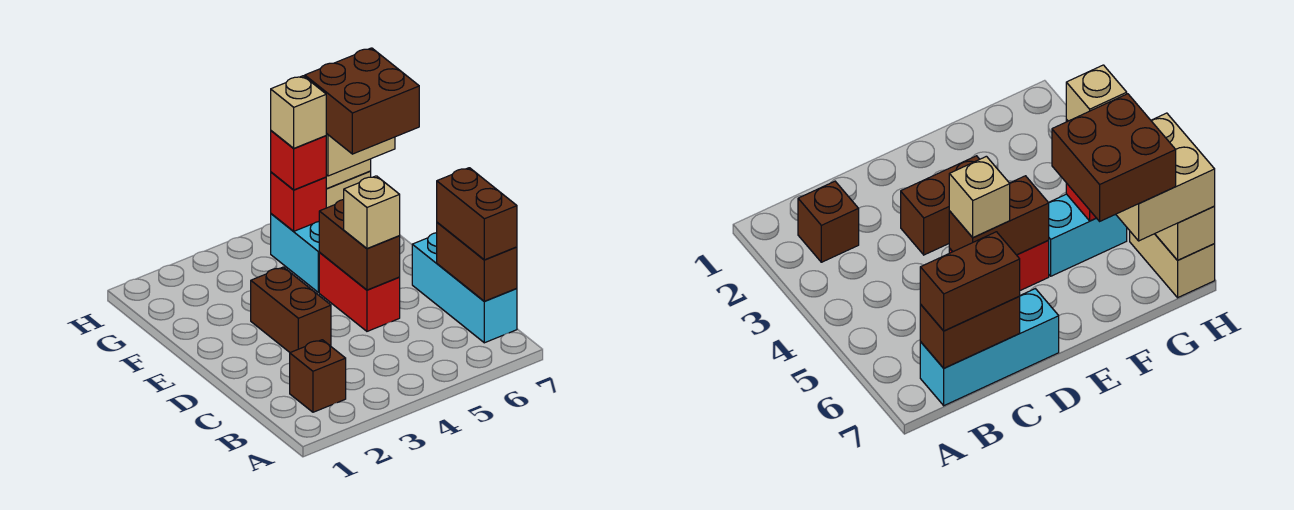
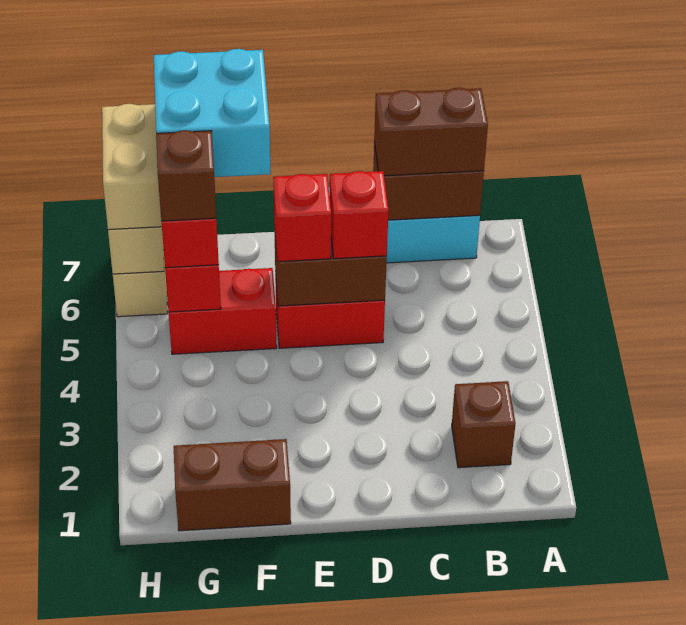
brown 1x2 brick [251,267,331,353] -> brown 1x2 brick moved to [174,439,291,531]
tan 1x1 brick [344,176,400,248] -> red 1x1 brick [330,171,389,259]
none -> red 1x1 brick [273,174,331,262]
cyan 1x2 brick [271,214,320,292] -> red 1x2 brick [169,268,277,354]
brown 2x2 brick [305,48,419,154] -> cyan 2x2 brick [154,49,271,177]
tan 1x1 brick [271,76,326,148] -> brown 1x1 brick [156,130,216,221]

